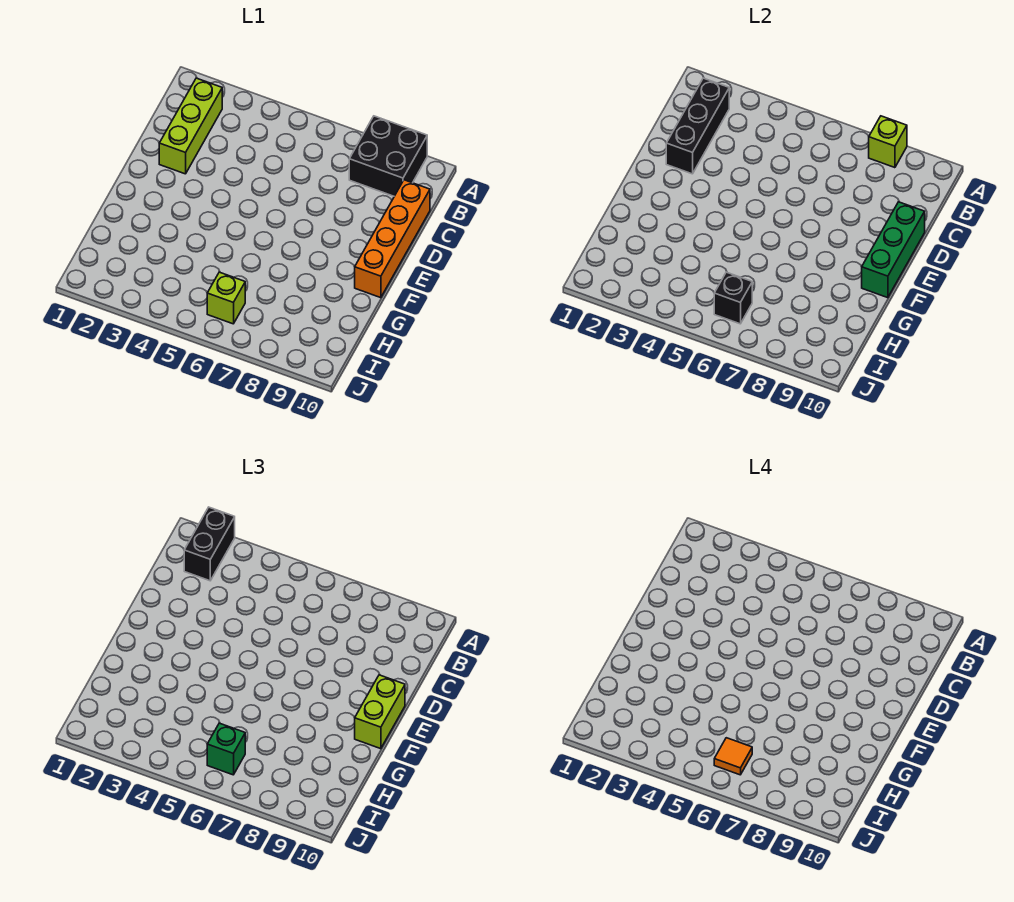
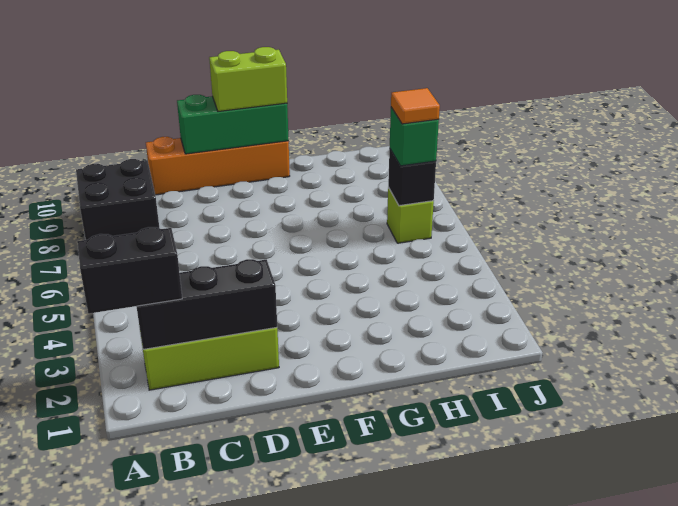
lime 1x1 brick [869,116,907,168] -> none

